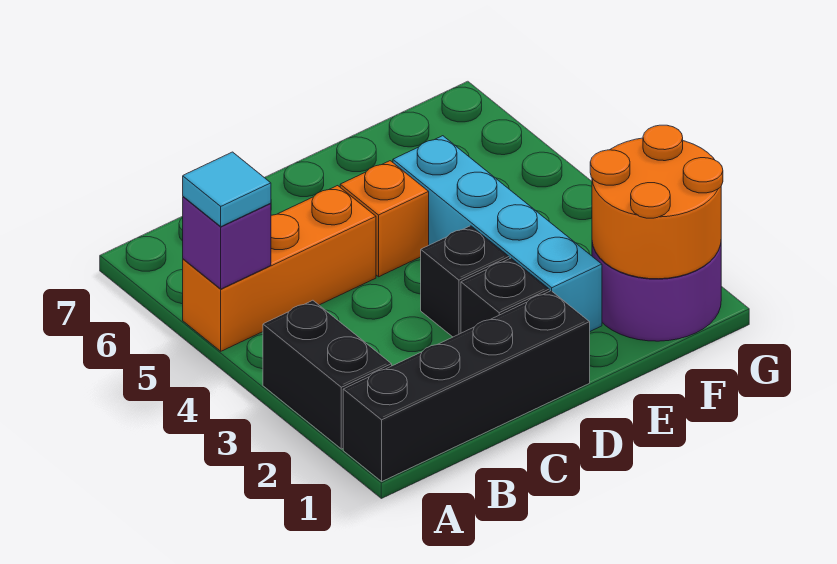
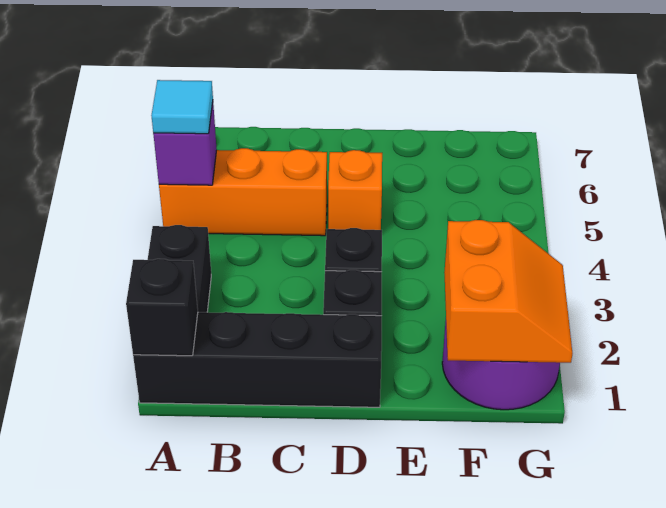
none -> black 1x1 brick [126,259,198,356]
cyan 1x4 brick [393,136,602,331] -> none
orange 2x2 round brick [590,125,723,279] -> orange 2x2 slope [444,220,572,363]

